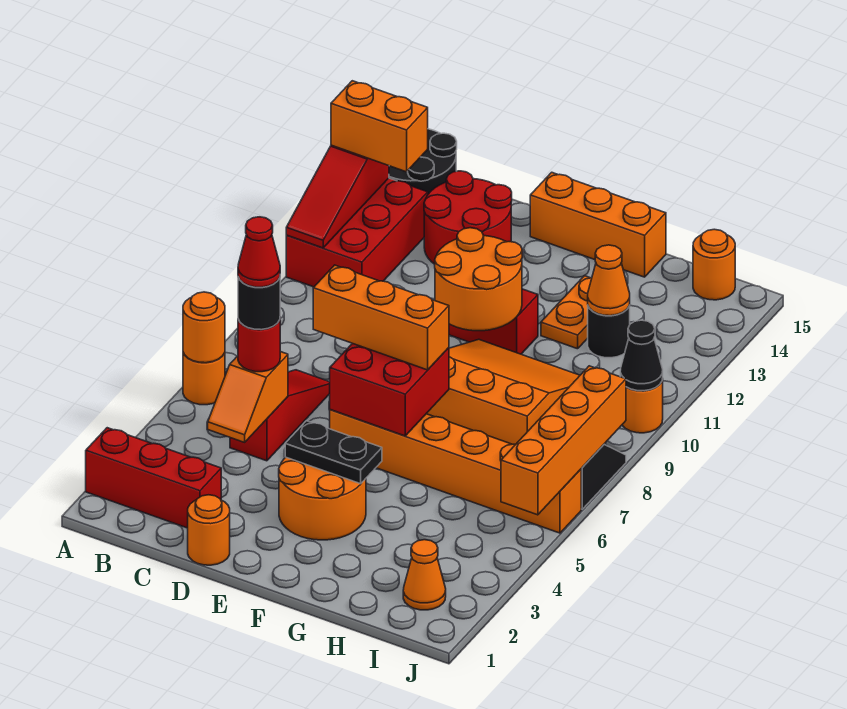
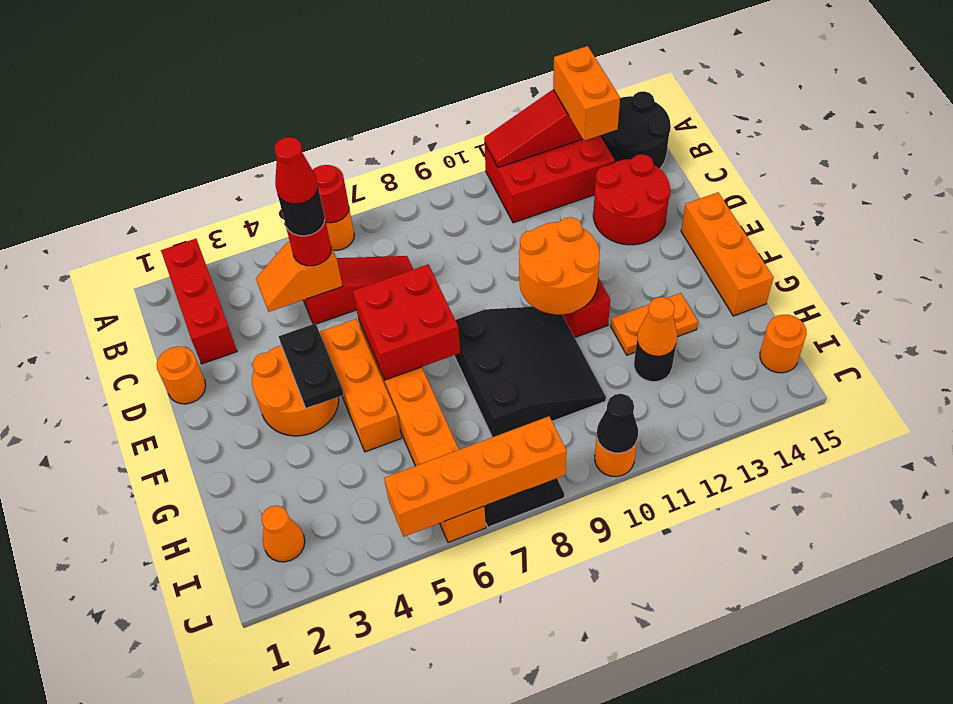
orange 1x1 round brick [183,292,225,363] -> red 1x1 round brick [313,165,349,223]
orange 1x3 brick [313,265,449,370] -> orange 1x3 brick moved to [320,319,401,452]
orange 3x3 slope [426,339,580,444] -> black 3x3 slope [454,307,606,437]

